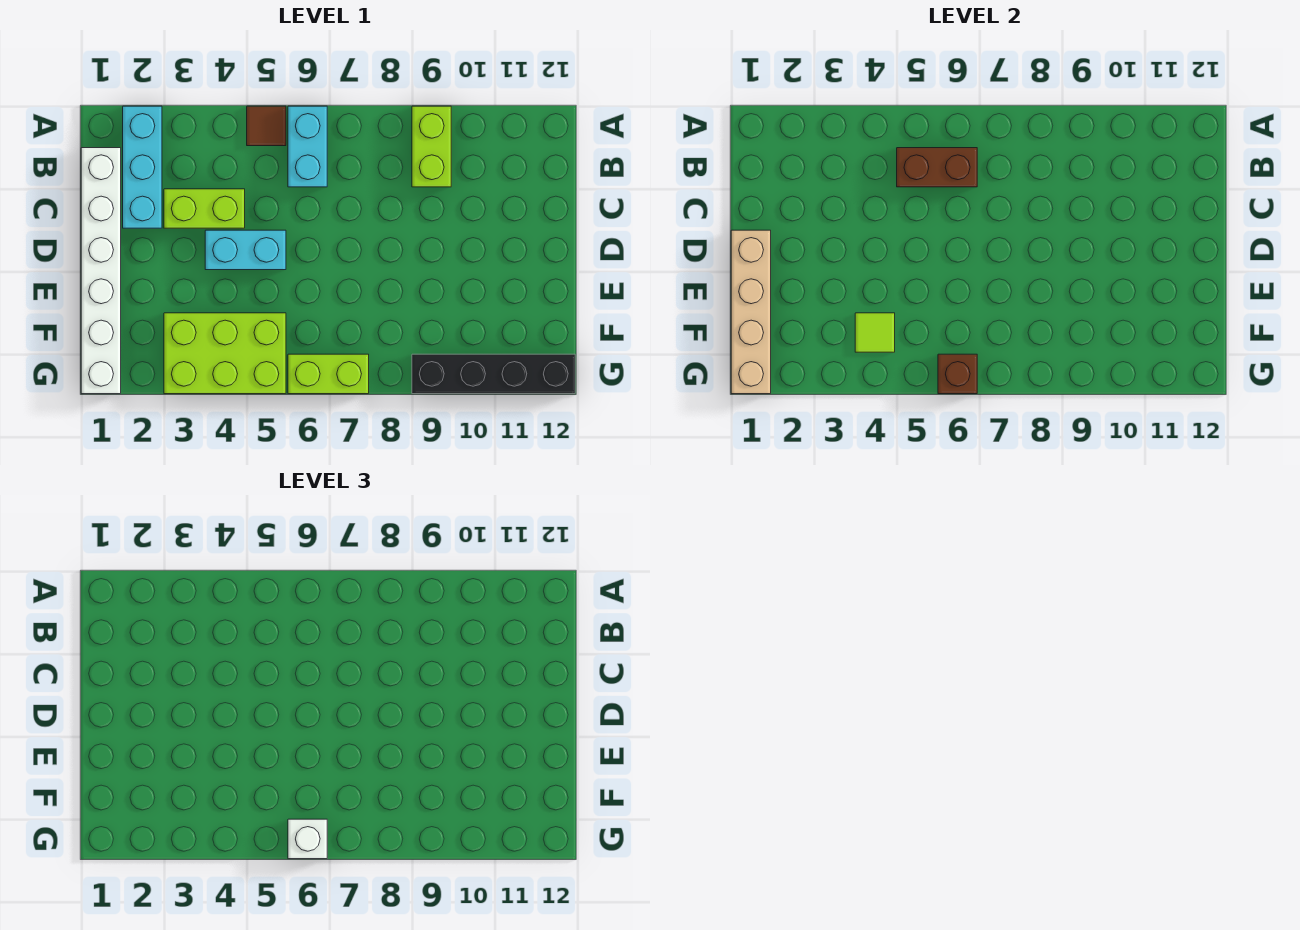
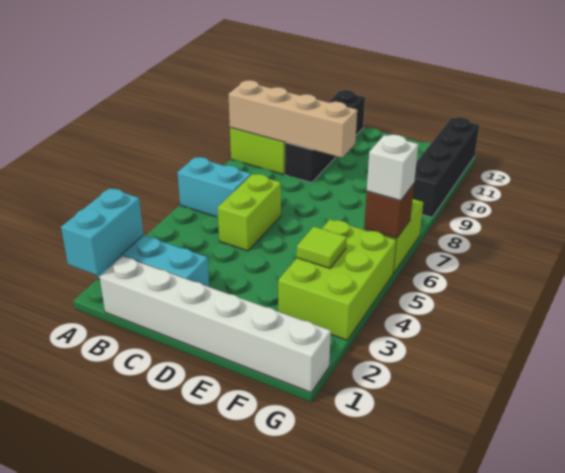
brown 1x1 tile [247,106,286,146] -> none
brown 1x2 brick [897,148,977,187] -> none
lime 1x2 brick [164,189,245,228] -> lime 1x2 brick moved to [218,174,281,251]
none -> black 1x4 brick [285,90,365,183]
tan 1x4 brick [731,230,771,394] -> tan 1x4 brick moved to [229,80,357,158]
cyan 1x2 brick [205,230,286,270] -> cyan 1x2 brick moved to [61,188,143,276]

